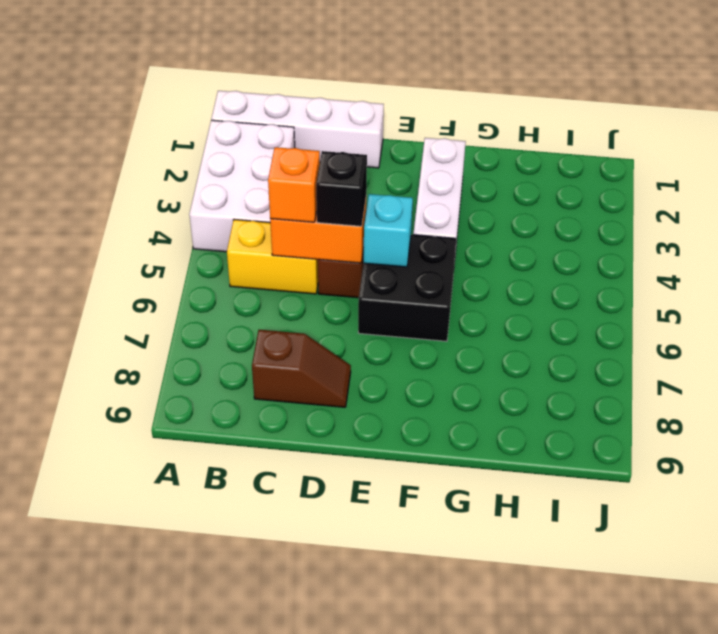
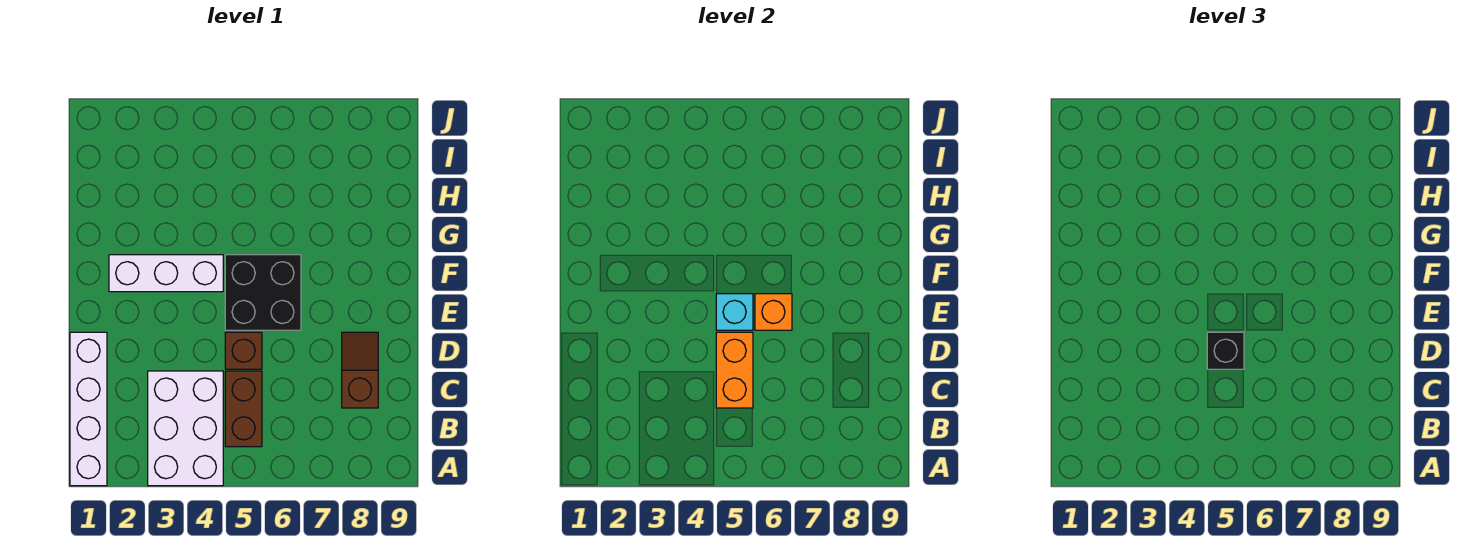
white 2x3 brick [189,120,295,252] -> white 2x3 brick turned to [148,371,223,486]
yellow 1x2 brick [227,219,318,294] -> brown 1x2 brick [225,371,262,447]
orange 1x1 brick [268,147,320,222] -> orange 1x1 brick moved to [755,294,792,330]

